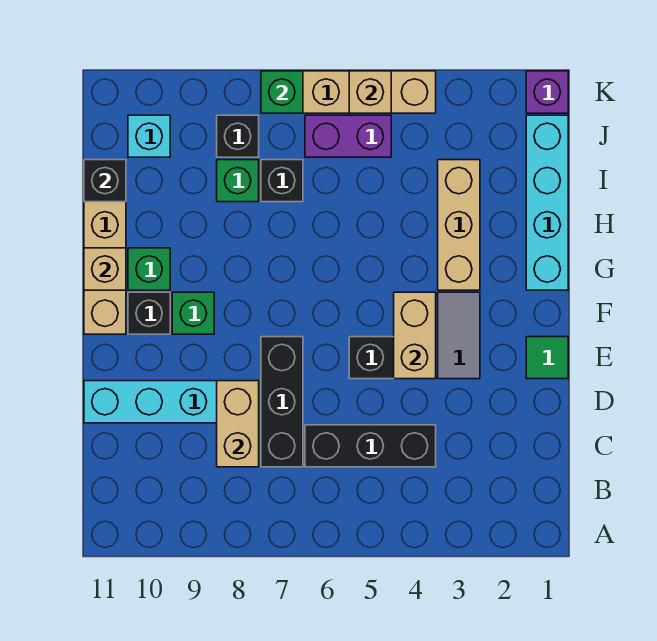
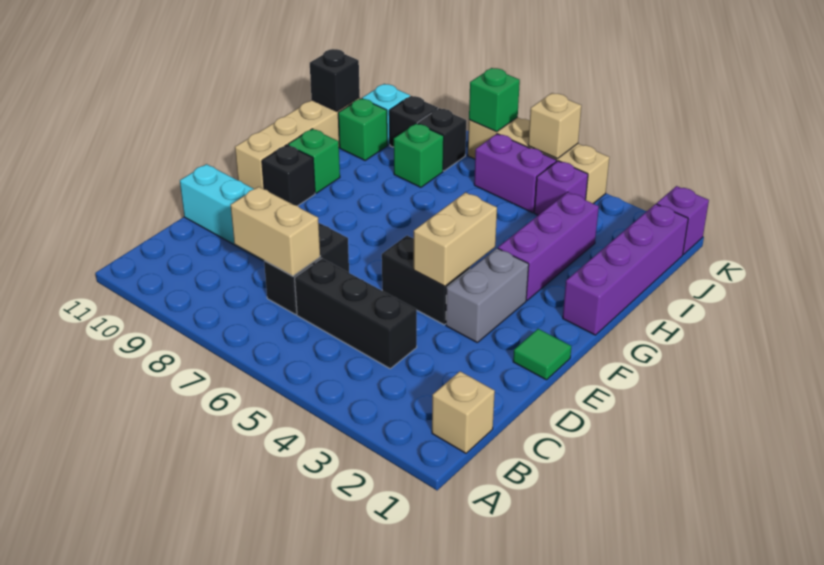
black 1x3 brick [261,337,303,467] -> black 1x2 brick [264,223,349,315]
tan 1x2 brick [217,381,259,467] -> tan 1x2 brick turned to [231,187,320,276]
grey 1x2 tile [438,292,480,379] -> grey 1x2 brick [446,248,529,342]
green 1x1 brick [172,292,214,334] -> green 1x1 brick moved to [338,98,387,160]
cyan 1x4 brick [526,115,568,290] -> purple 1x4 brick [563,204,688,335]
tan 1x3 brick [438,160,480,290] -> purple 1x3 brick [498,192,599,300]
tan 1x1 brick [84,248,126,290] -> tan 1x1 brick moved to [432,371,495,453]
black 1x1 brick [261,160,303,202] -> black 1x1 brick moved to [389,96,438,147]
none -> purple 1x1 brick [534,161,588,215]

